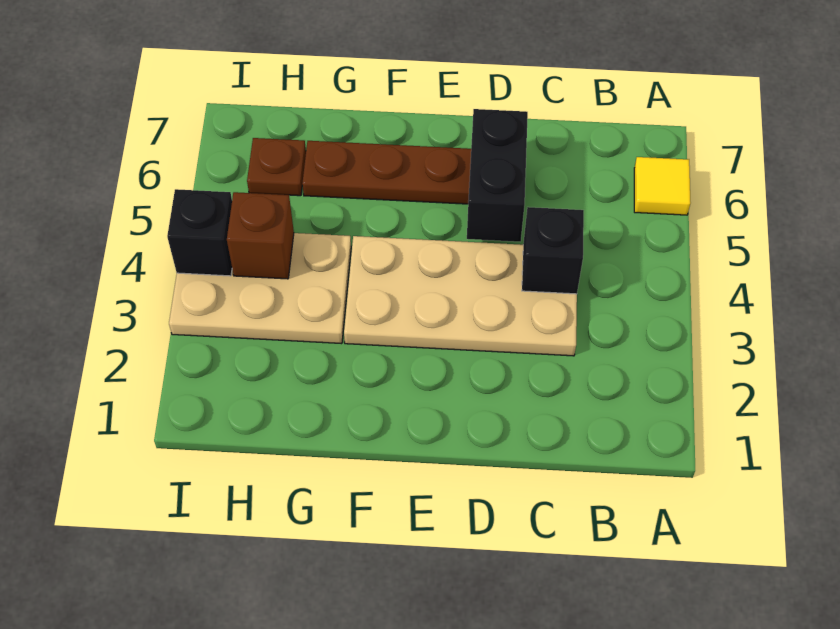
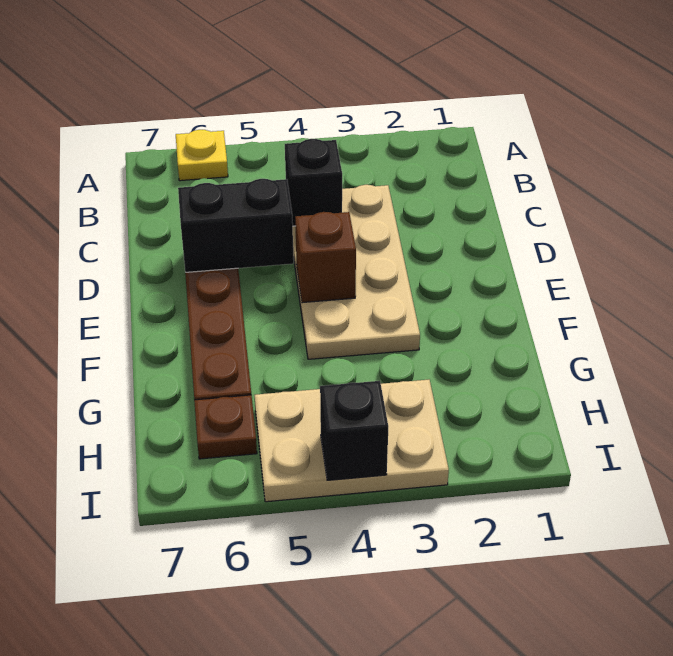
yellow 1x1 tile [634,157,691,215] -> yellow 1x1 plate [176,130,228,181]
tan 2x3 plate [169,233,351,344] -> tan 2x3 plate turned to [254,380,449,502]
brown 1x1 brick [227,192,294,279] -> brown 1x1 brick moved to [295,212,356,303]

